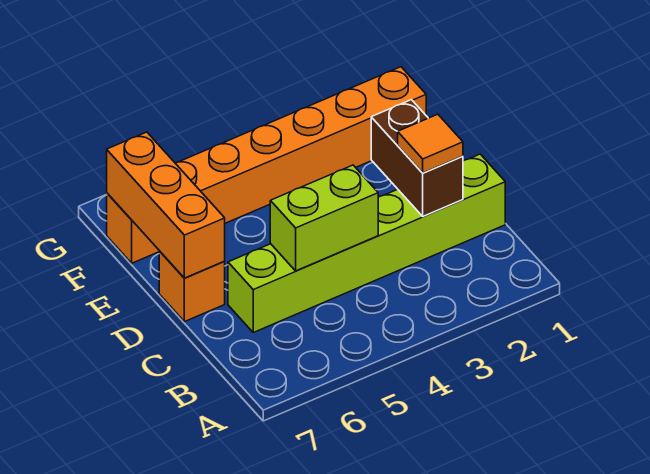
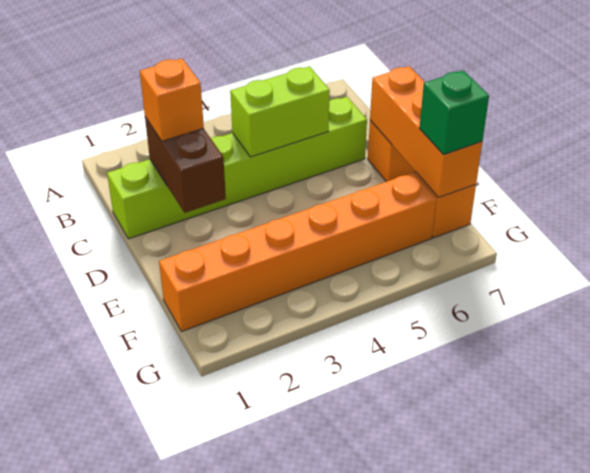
orange 1x1 tile [398,114,463,173] -> orange 1x1 brick [140,58,204,141]
none -> green 1x1 brick [420,70,489,155]

